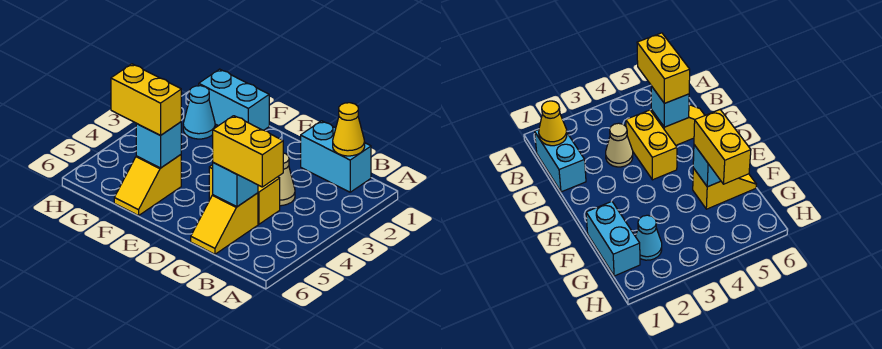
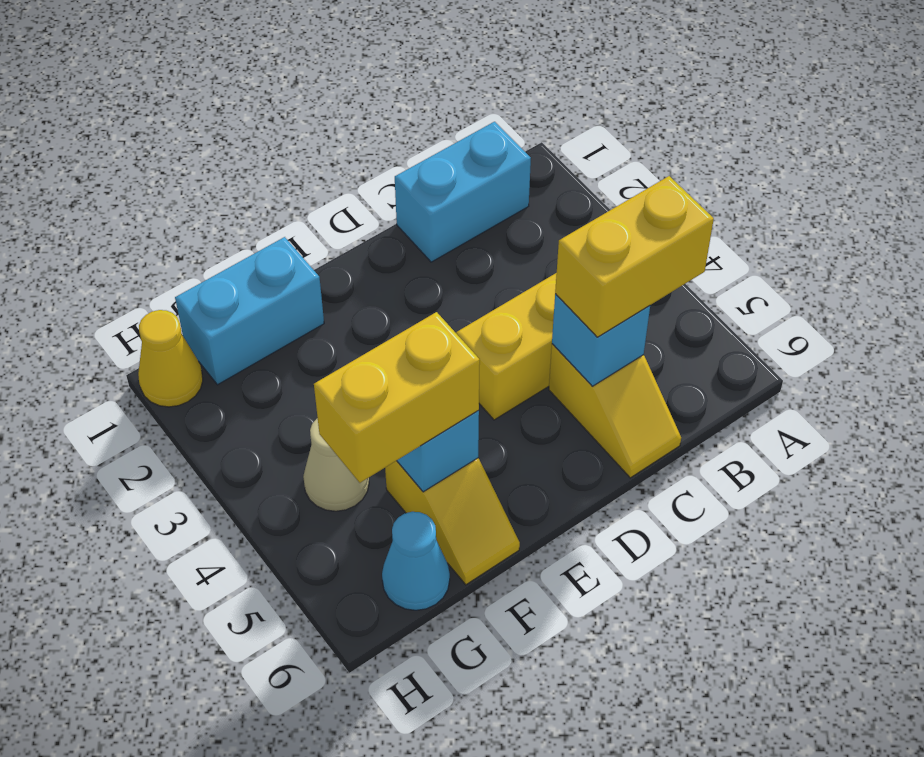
yellow 1x1 cone [333,103,365,156] -> yellow 1x1 cone moved to [138,310,203,407]
tan 1x1 cone [278,153,295,206] -> tan 1x1 cone moved to [303,418,369,511]
cyan 1x1 cone [183,86,215,139] -> cyan 1x1 cone moved to [382,512,450,610]

